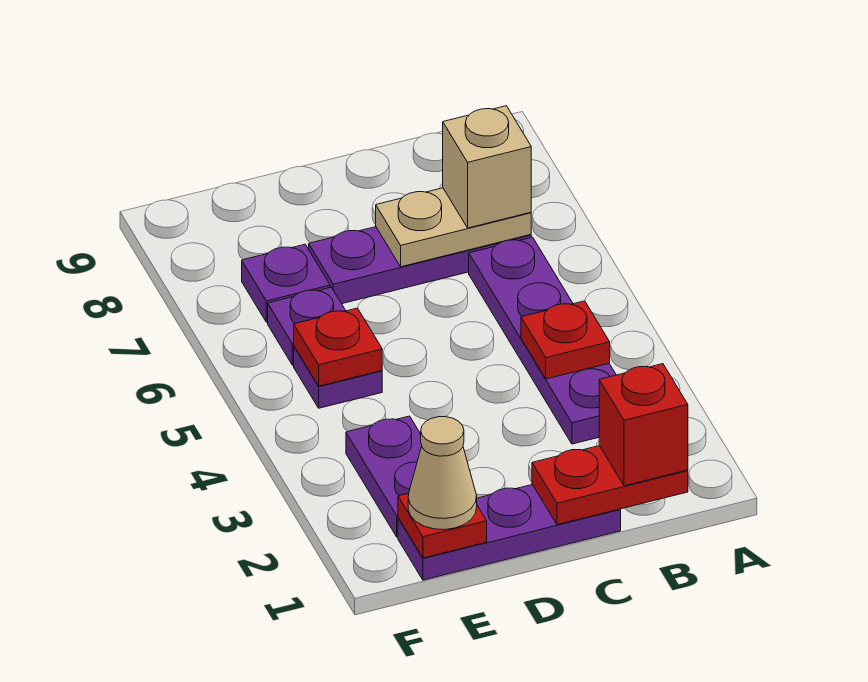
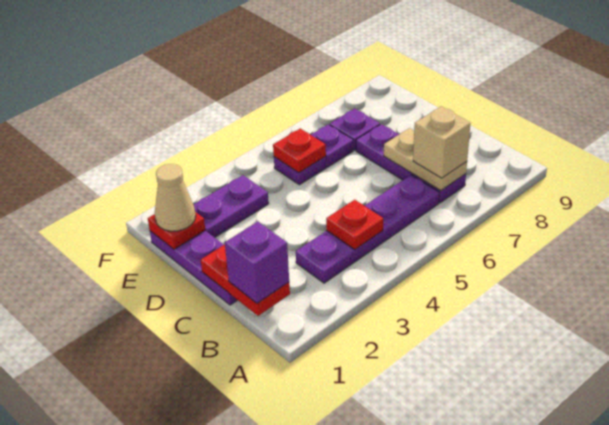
red 1x1 brick [599,364,688,486] -> purple 1x1 brick [225,222,289,303]

